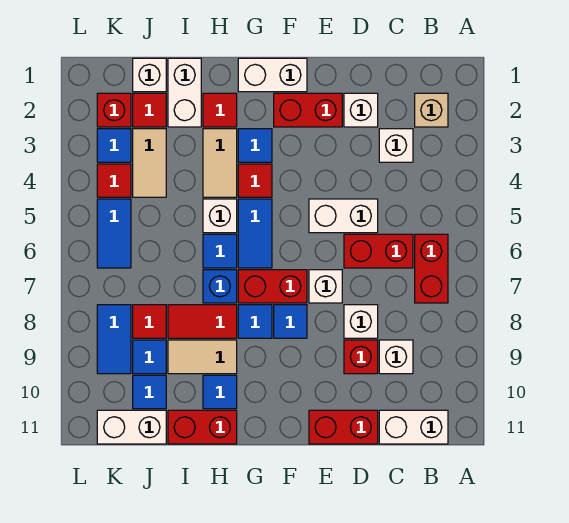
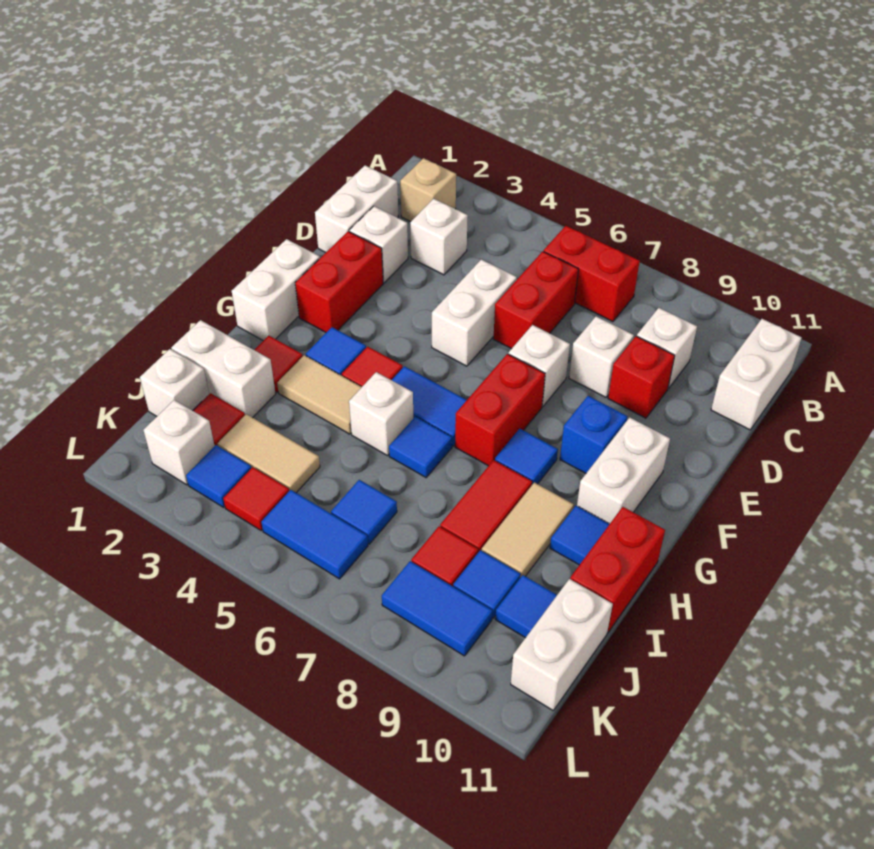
none -> white 1x2 brick [315,165,398,252]
red 1x2 brick [309,410,378,444] -> none
blue 1x1 tile [274,305,307,338] -> blue 1x1 tile moved to [331,480,397,544]
none -> white 1x2 brick [577,417,670,524]
blue 1x1 brick [203,270,237,303] -> blue 1x1 brick moved to [560,396,627,473]
red 1x1 brick [97,93,131,127] -> white 1x1 brick [143,400,214,485]

